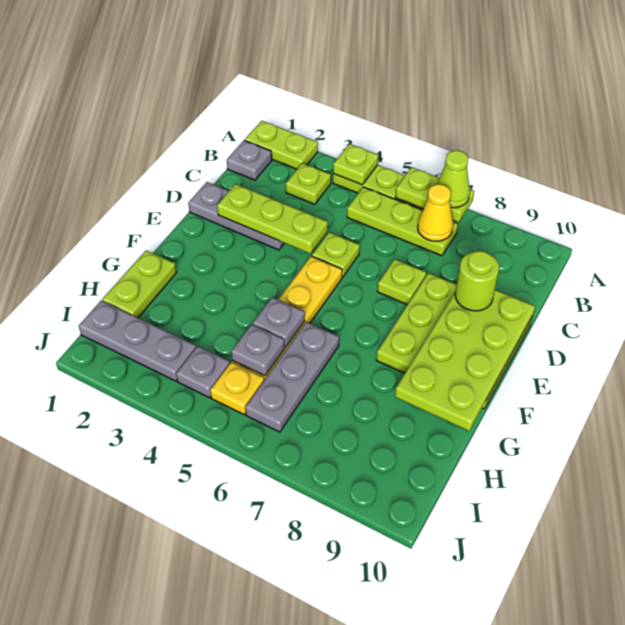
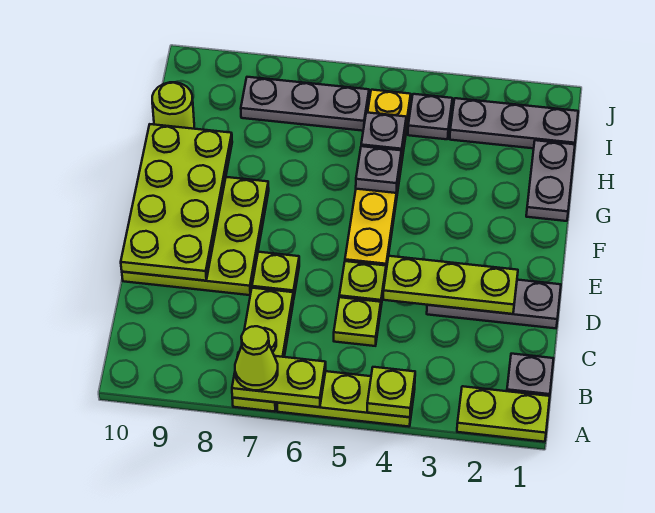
lime 1x1 plate [286,163,331,204] -> lime 1x1 plate moved to [334,297,381,346]
lime 1x3 plate [347,187,458,256] -> lime 1x3 plate turned to [232,288,293,412]
yellow 1x1 cone [418,184,453,241] -> none
lime 1x1 round brick [455,251,499,311] -> lime 1x1 round brick moved to [152,82,194,129]
lime 1x2 plate [102,250,177,318] -> grey 1x2 plate [526,140,575,221]
grey 1x3 plate [245,322,339,432] -> grey 1x3 plate turned to [241,77,369,131]

